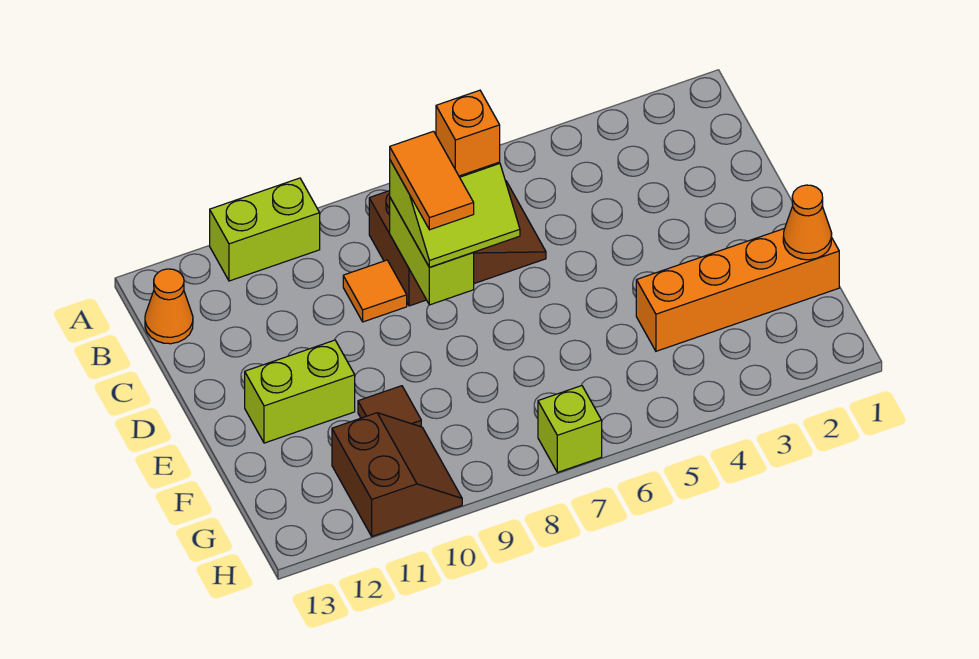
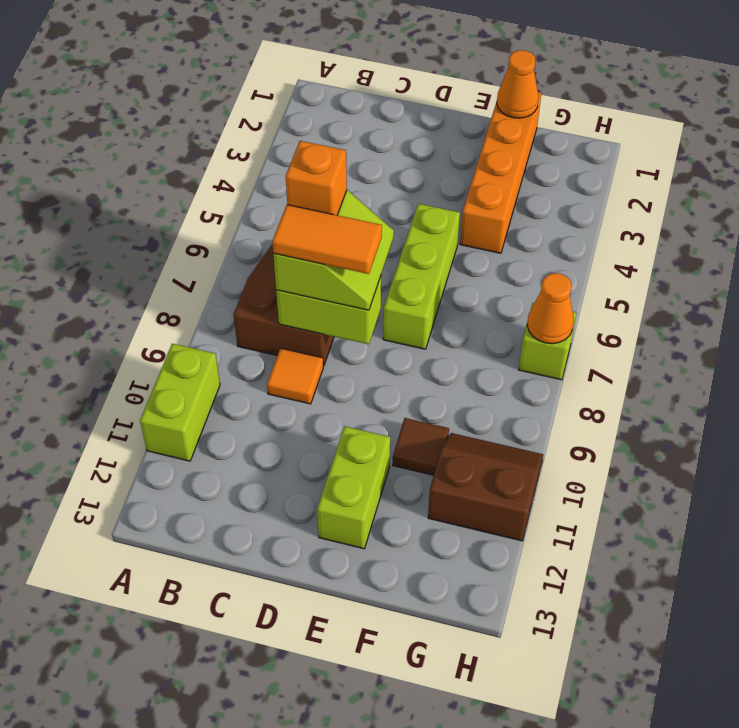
orange 1x1 cone [145,269,193,344] -> orange 1x1 cone moved to [527,273,574,344]
none -> lime 1x3 brick [383,204,460,349]

